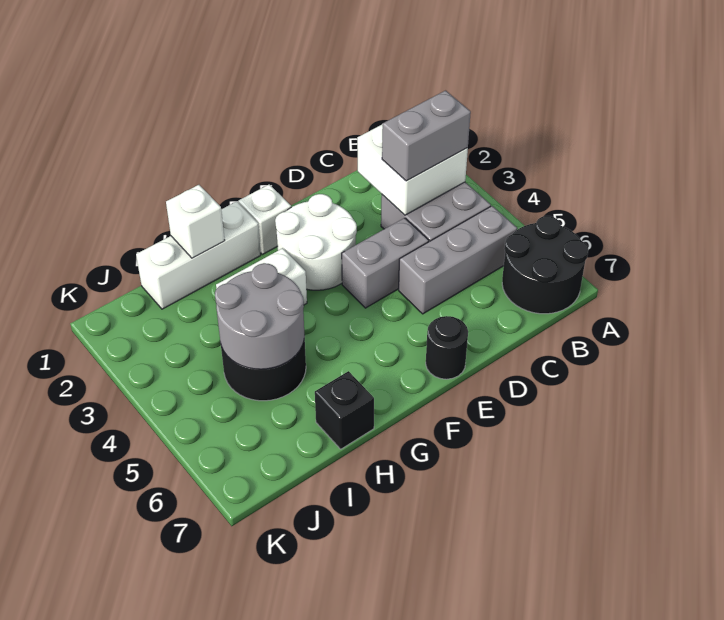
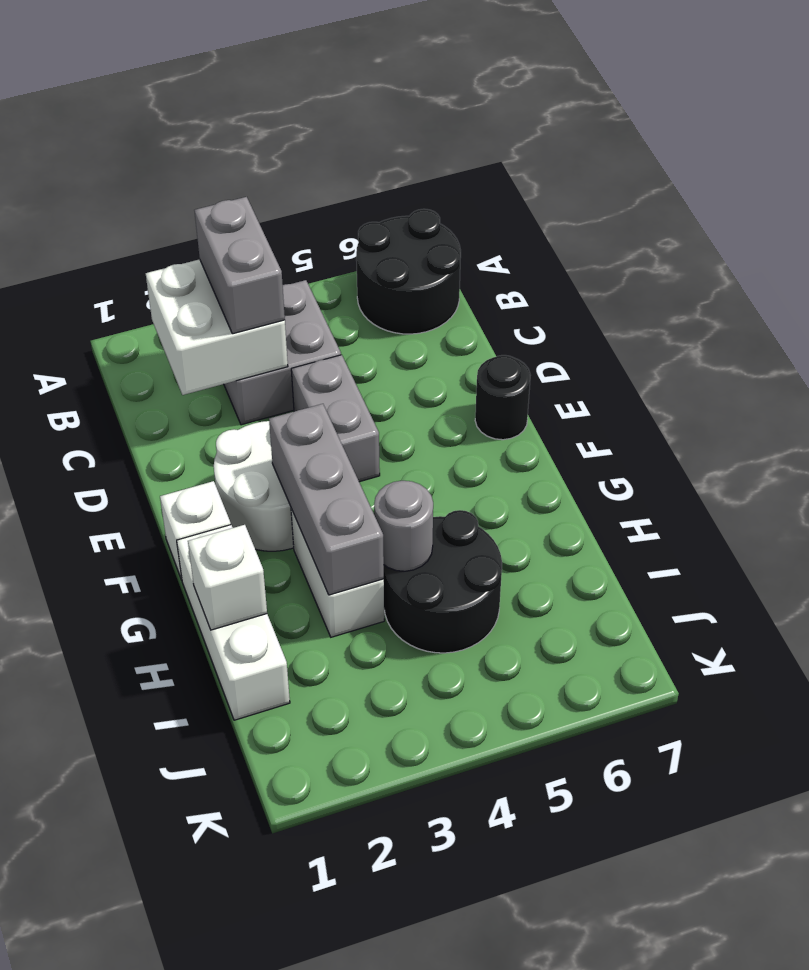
grey 1x3 brick [399,206,517,314] -> grey 1x3 brick moved to [269,404,384,595]
grey 2x2 round brick [215,263,305,369] -> grey 1x1 round brick [374,481,433,571]
black 1x1 brick [315,371,374,449] -> none

